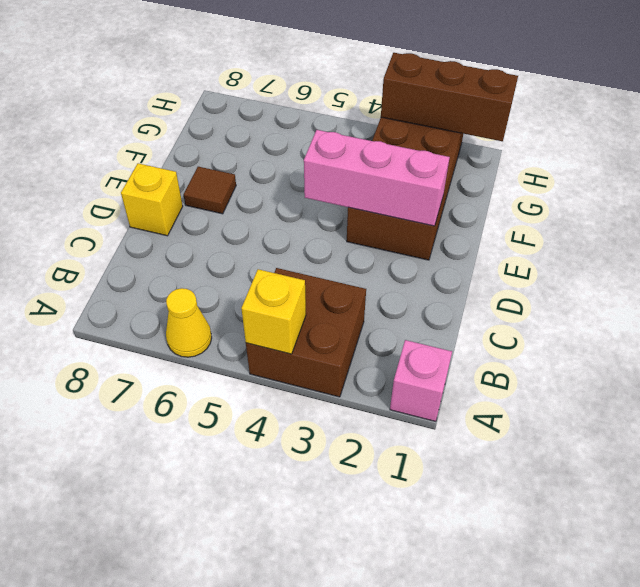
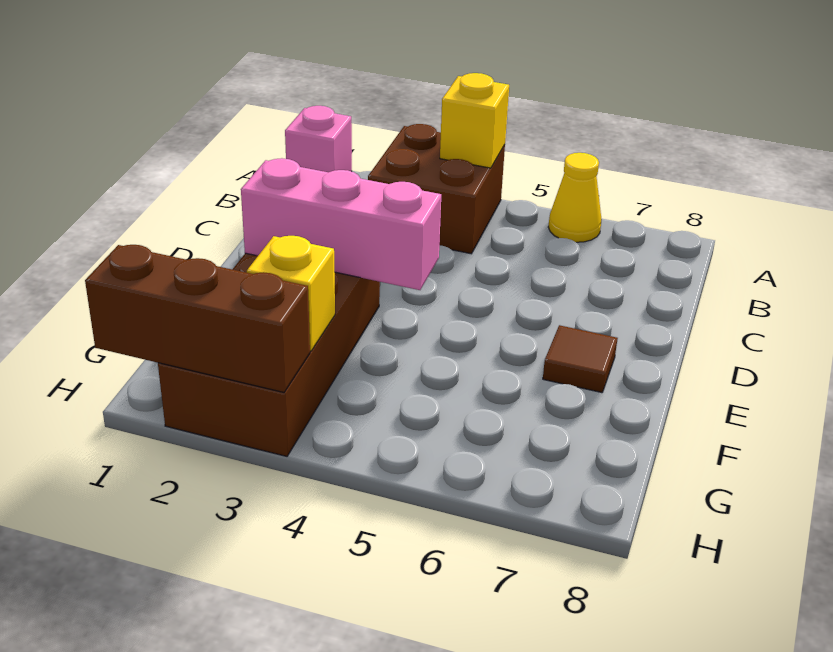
yellow 1x1 brick [121,163,183,236] -> yellow 1x1 brick moved to [247,236,335,351]

